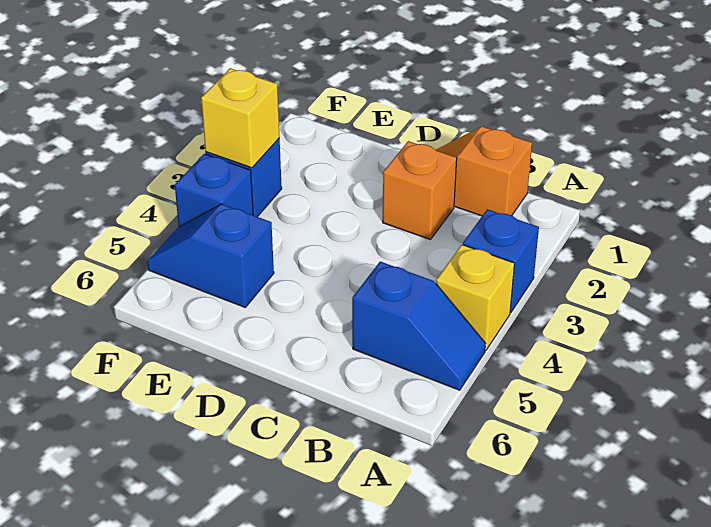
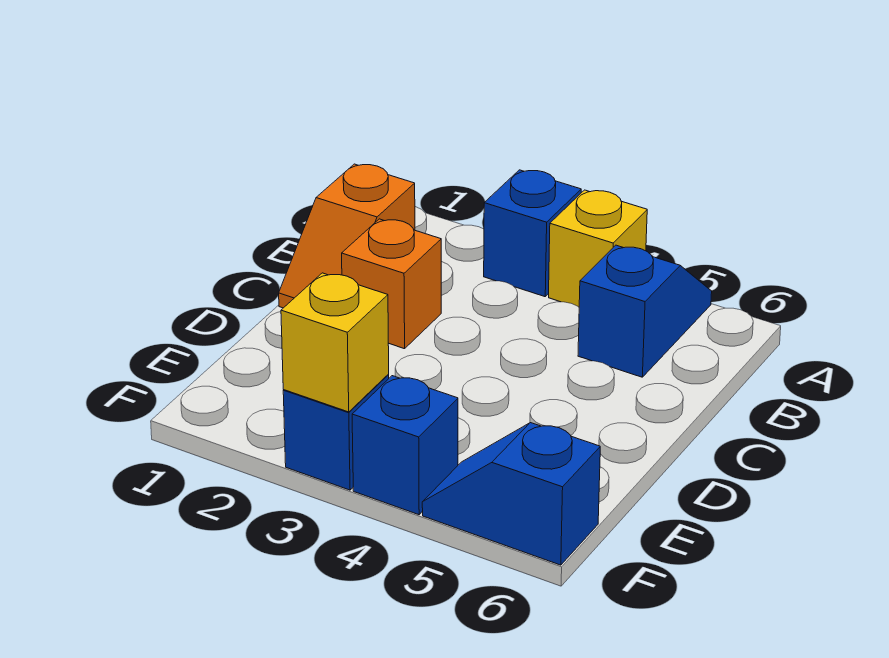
blue 1x2 slope [147,204,274,307] -> blue 1x2 slope turned to [422,423,600,565]

